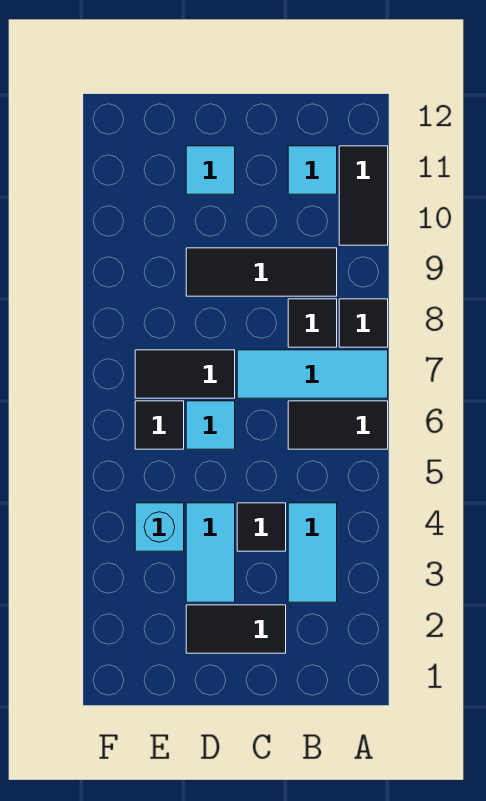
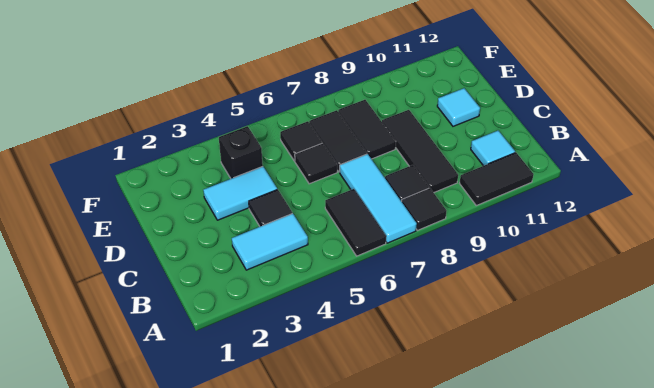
black 1x2 tile [186,605,286,653] -> black 1x2 tile moved to [338,100,396,159]
cyan 1x1 tile [186,401,235,449] -> black 1x1 tile [295,143,337,184]
cyan 1x1 brick [135,503,184,551] -> black 1x1 brick [219,126,263,179]

